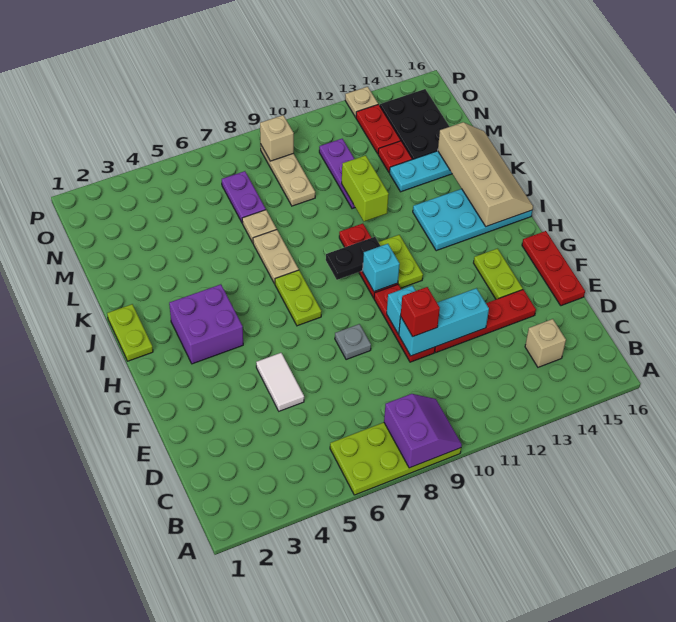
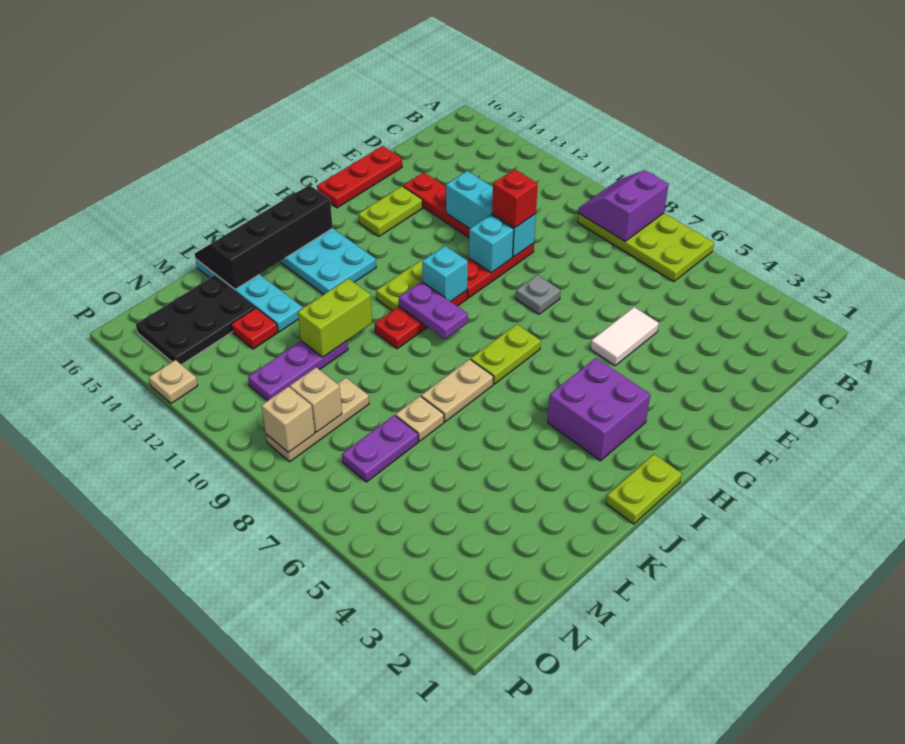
tan 1x1 brick [525,319,566,367] -> tan 1x1 brick moved to [290,367,342,432]
black 1x2 plate [326,237,380,280] -> purple 1x2 plate [399,282,468,339]
tan 2x4 slope [438,122,533,227] -> black 2x4 slope [195,185,333,289]
red 1x2 plate [356,104,401,154] -> none

